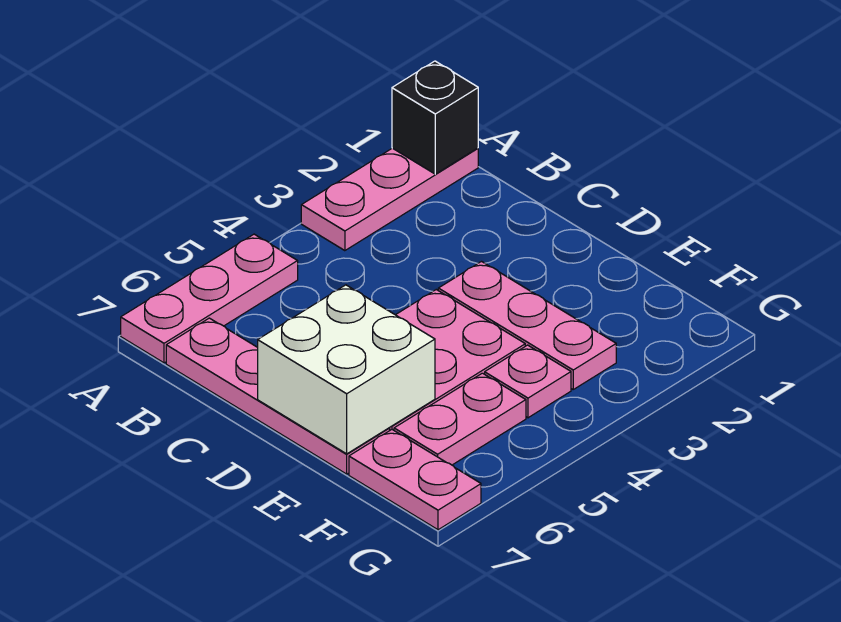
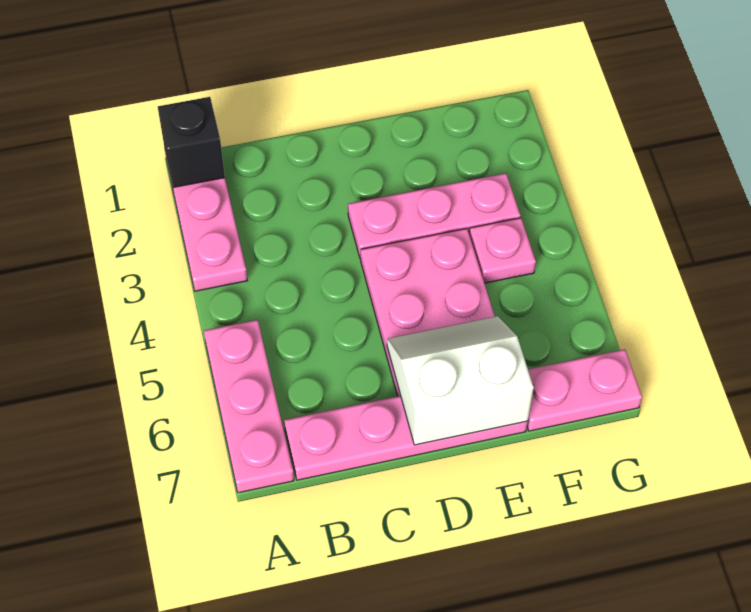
white 2x2 brick [258,285,435,454] -> white 2x2 slope [387,316,534,445]
pink 1x2 plate [394,373,526,465] -> none

